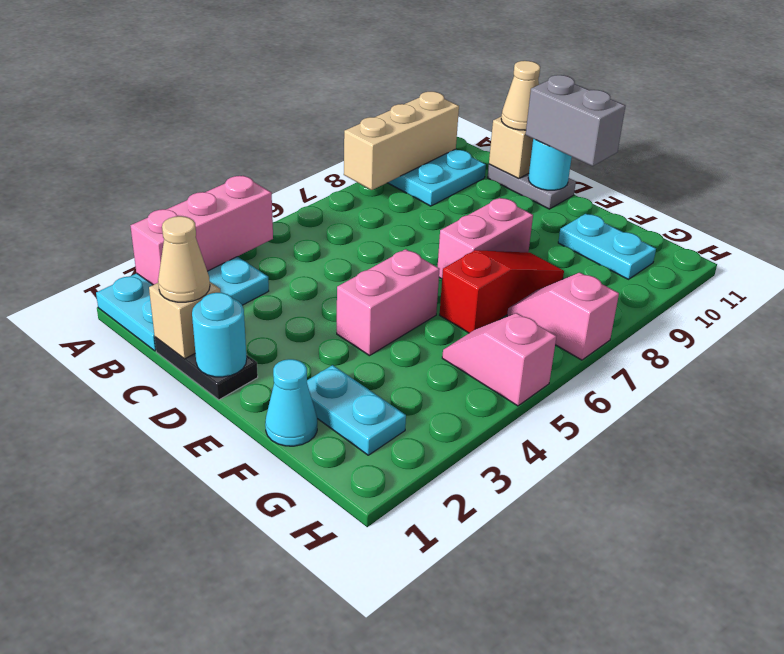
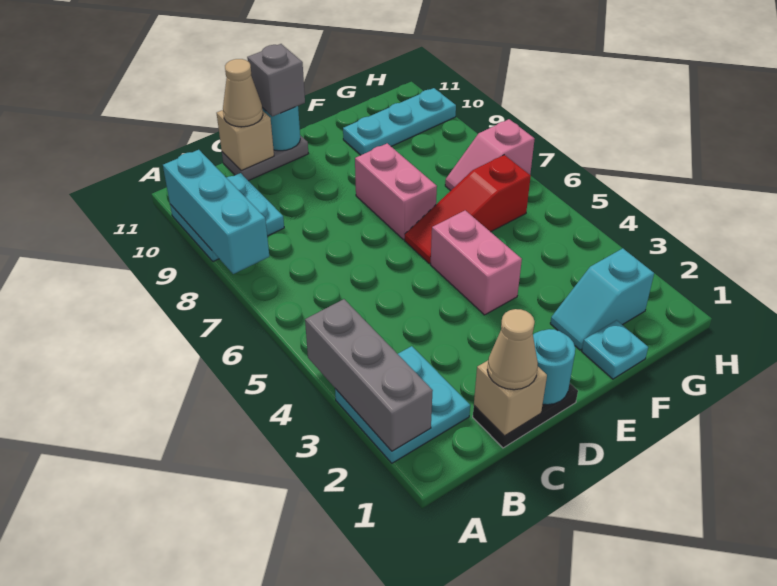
cyan 2x3 plate [96,257,269,351] -> cyan 2x2 plate [335,346,470,463]
pink 1x3 brick [131,176,273,285] -> grey 1x3 brick [305,299,433,451]
tan 1x3 brick [344,92,459,190] -> cyan 1x3 brick [163,150,269,274]
grey 1x2 brick [526,75,625,166] -> grey 1x1 brick [247,44,305,117]
cyan 1x1 cone [265,359,317,446] -> cyan 1x1 plate [582,320,648,379]
cyan 1x2 plate [307,365,406,455] -> cyan 1x2 slope [550,248,654,350]
red 1x3 slope [440,250,564,333] -> red 1x3 slope turned to [405,155,531,264]
cyan 1x2 plate [558,214,656,279] -> cyan 1x3 plate [343,88,456,155]
pink 1x2 slope [442,313,556,406] -> none

